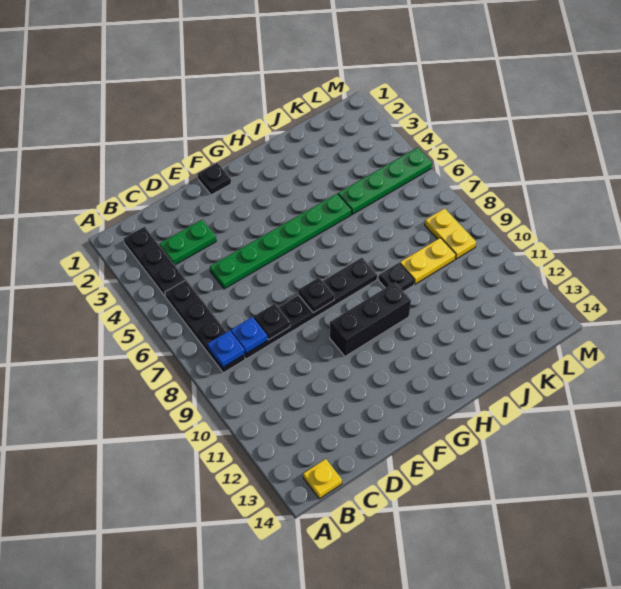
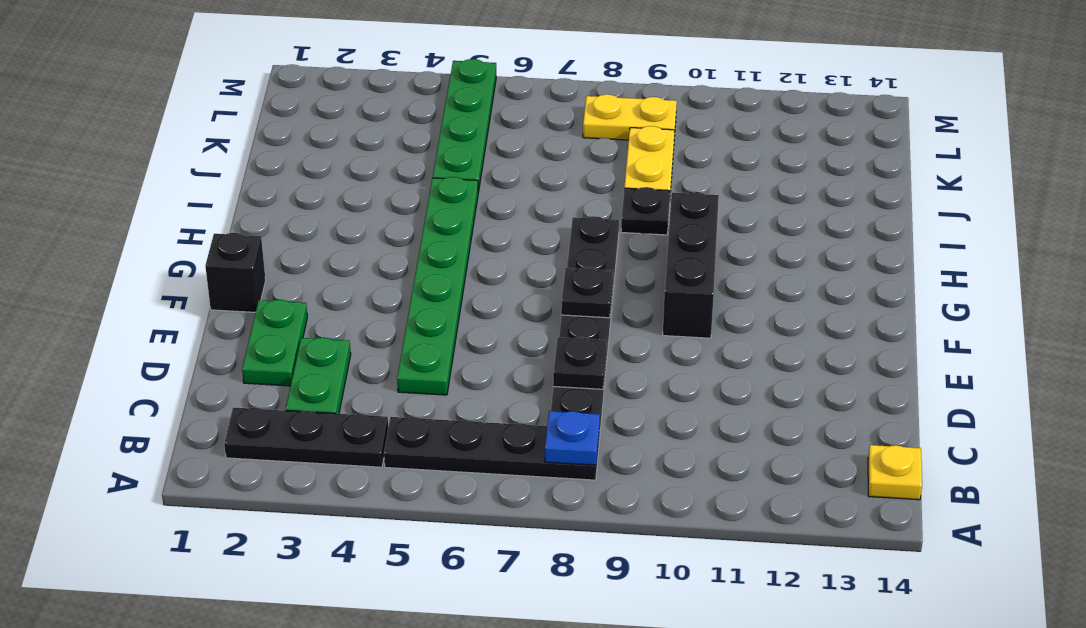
blue 1x1 plate [231,317,267,353] -> none
none -> green 1x2 plate [242,300,307,386]
black 1x1 plate [198,163,231,195] -> black 1x1 brick [205,233,266,312]

